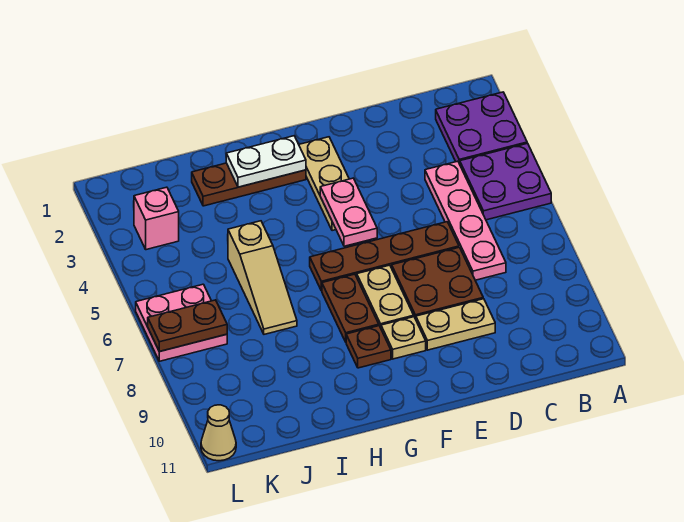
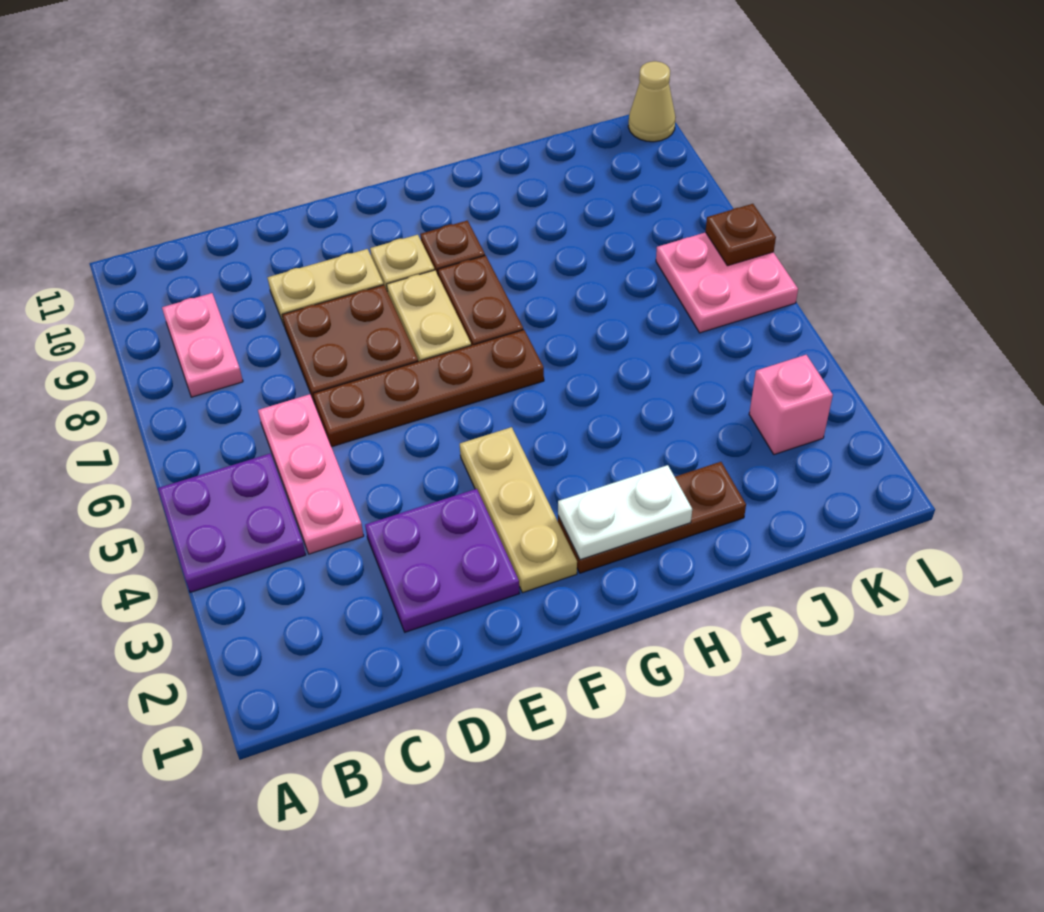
purple 2x2 plate [436,92,527,164] -> purple 2x2 plate moved to [365,489,520,632]
pink 1x4 plate [425,161,506,280] -> pink 1x3 plate [258,394,364,554]
pink 1x2 plate [320,178,377,246] -> pink 1x2 plate moved to [162,293,243,397]
tan 1x3 slope [228,221,297,334] -> none
brown 1x2 plate [148,300,227,352] -> brown 1x1 plate [706,204,776,266]

